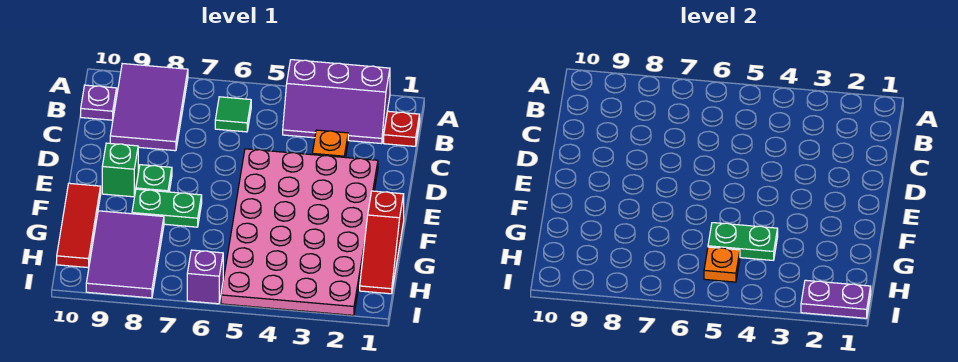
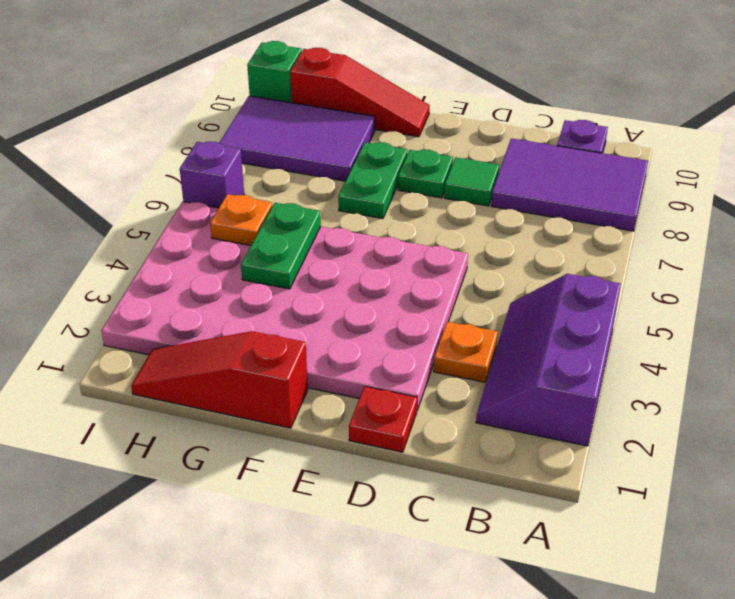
red 1x1 plate [384,111,420,146] -> red 1x1 plate moved to [349,387,417,452]
green 1x1 tile [215,97,251,132] -> green 1x1 tile moved to [444,157,499,206]
green 1x1 brick [102,143,138,197] -> green 1x1 brick moved to [247,41,302,103]
red 1x3 tile [57,183,101,268] -> red 1x3 slope [290,48,430,137]
purple 1x2 plate [801,280,871,318] -> none

